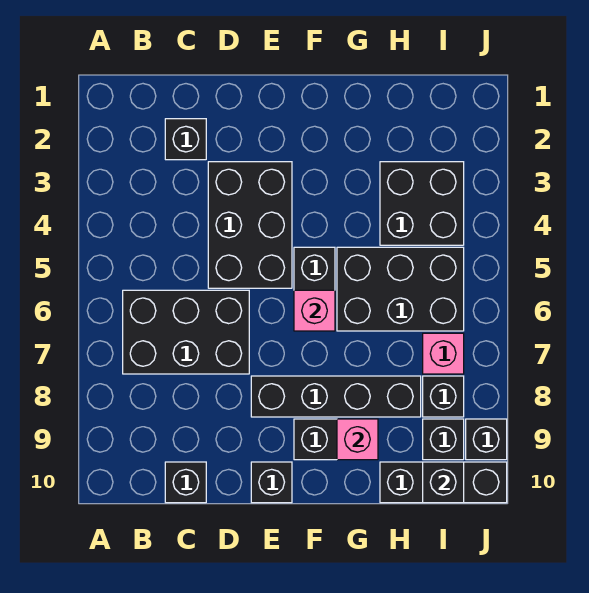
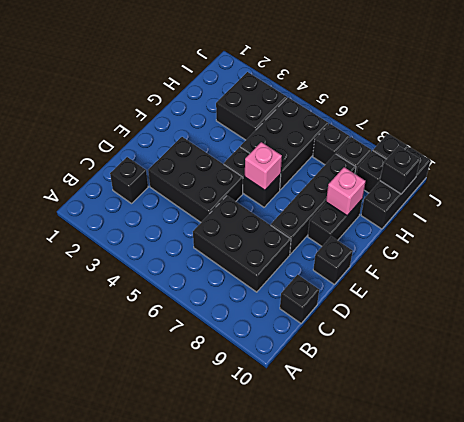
black 2x3 brick [123,290,249,374] -> black 2x3 brick turned to [193,196,291,292]
pink 1x1 brick [423,333,464,374] -> black 1x1 brick [313,124,350,165]

